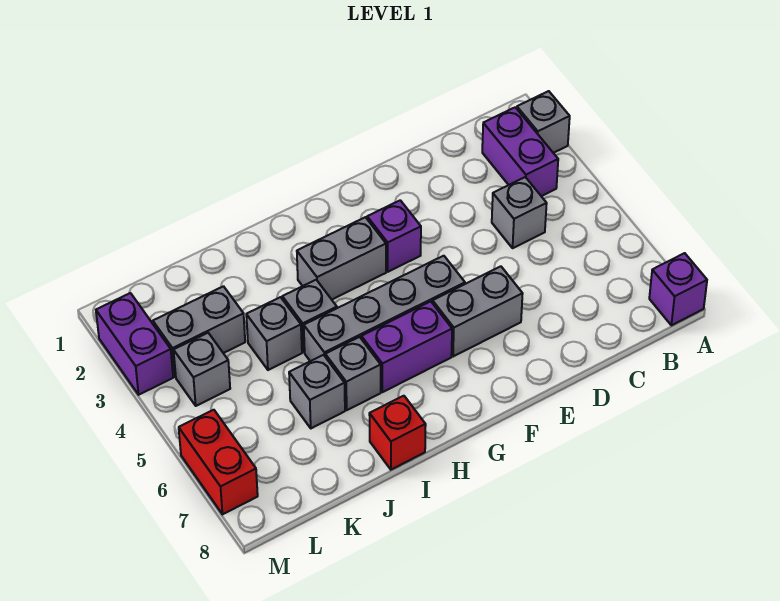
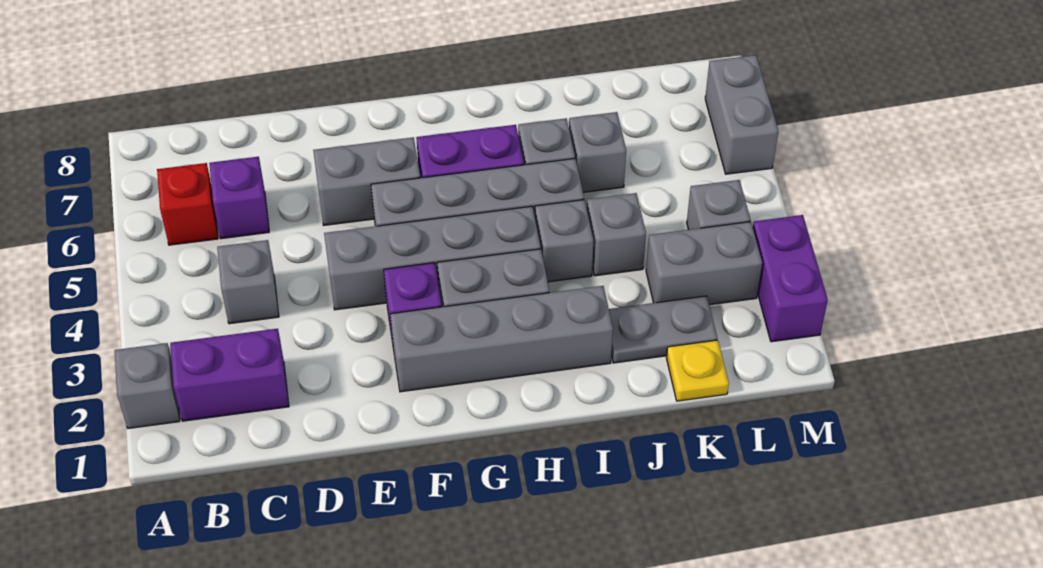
purple 1x1 brick [649,253,707,325] -> purple 1x1 brick moved to [209,157,269,239]
purple 1x2 brick [482,107,558,196] -> purple 1x2 brick turned to [170,329,289,421]
none -> grey 1x4 brick [324,206,541,310]
none -> grey 1x4 brick [390,286,613,392]
red 1x1 brick [369,396,426,470] -> red 1x1 brick moved to [157,163,218,245]
none -> grey 1x2 plate [609,296,717,363]
none -> yellow 1x1 plate [666,340,729,401]
red 1x2 brick [179,410,258,514] -> grey 1x2 brick [705,55,778,174]

